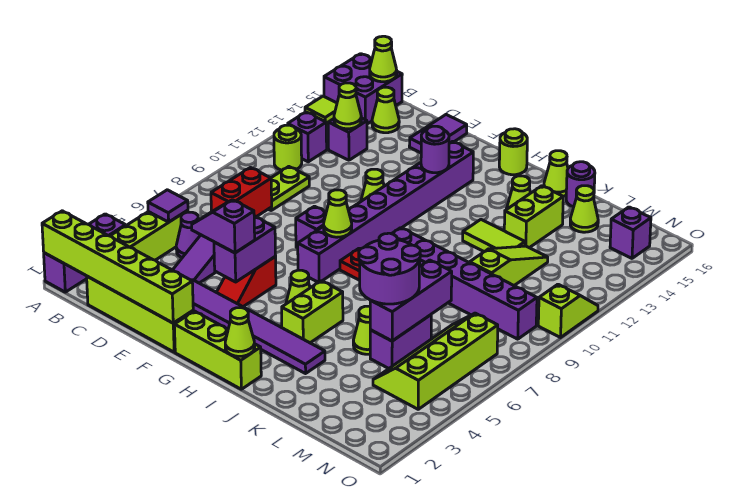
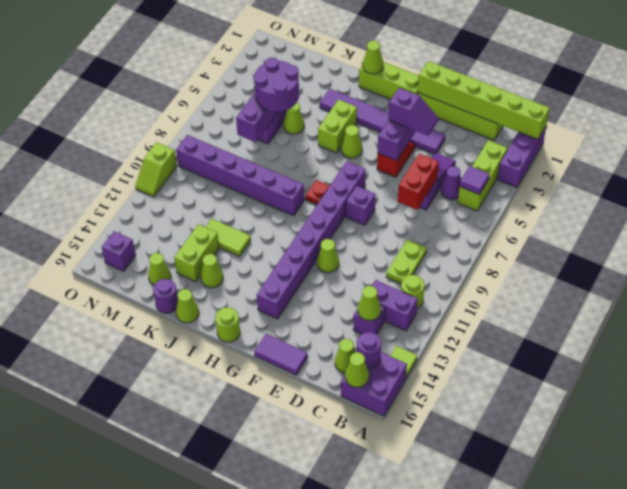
purple 1x1 brick [288,112,327,162] -> purple 1x2 brick [372,280,418,331]
purple 1x2 tile [409,115,467,153] -> purple 1x2 tile turned to [254,334,308,375]
lime 1x1 cone [324,190,352,237] -> none
purple 1x1 round brick [421,126,449,173] -> purple 1x1 round brick moved to [357,332,381,368]
lime 1x3 slope [470,246,548,285] -> none
lime 2x4 slope [373,313,498,409] -> none

